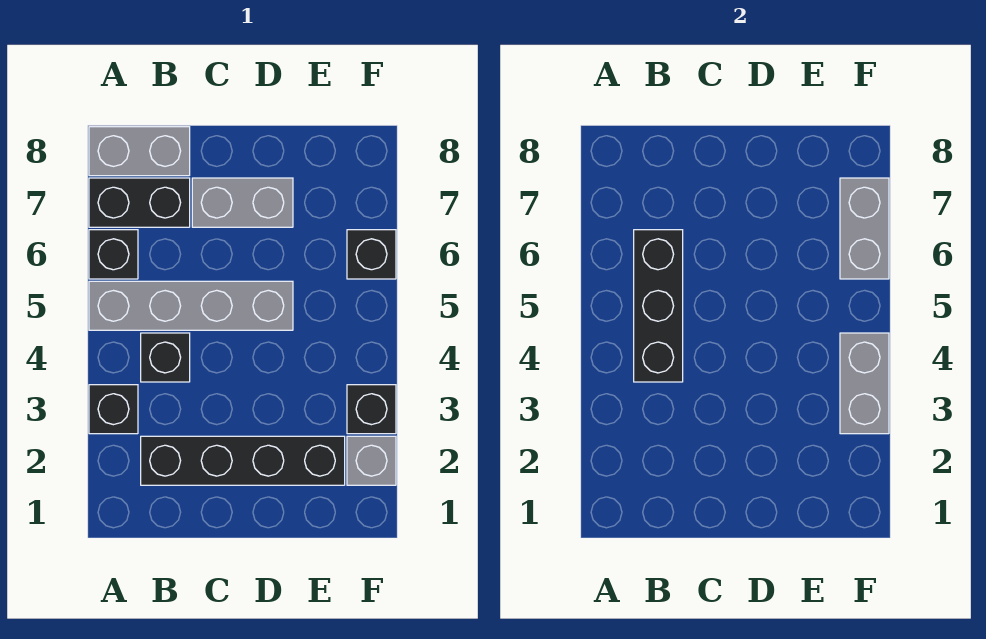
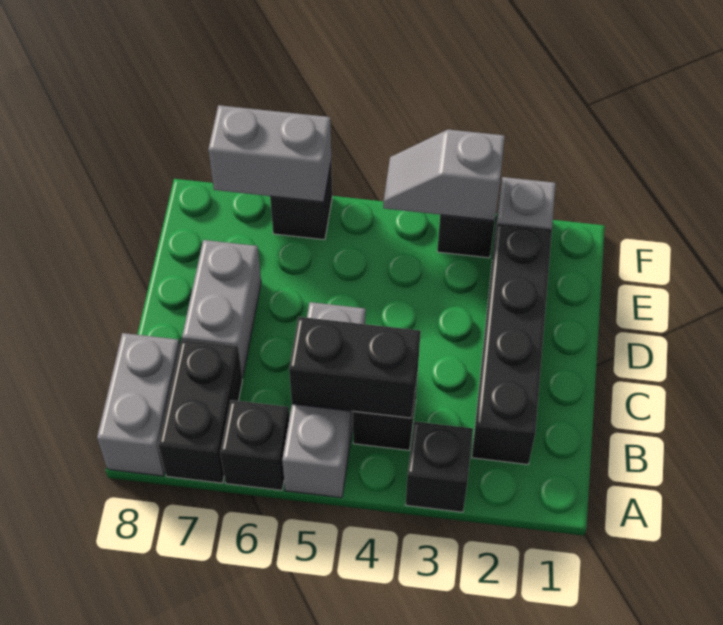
grey 1x4 brick [89,281,293,330] -> grey 1x3 brick [282,302,366,498]
black 1x3 brick [634,230,683,382] -> black 1x2 brick [289,317,421,418]
grey 1x2 brick [840,333,889,434] -> grey 1x2 slope [383,129,505,221]

